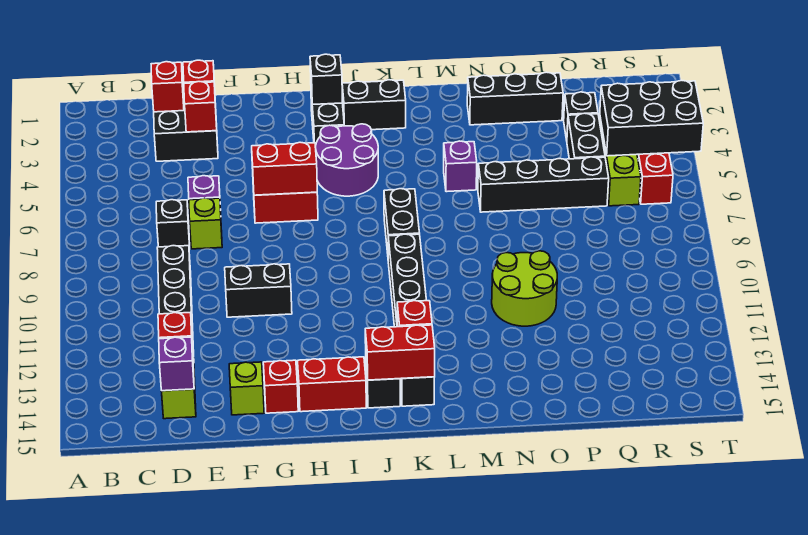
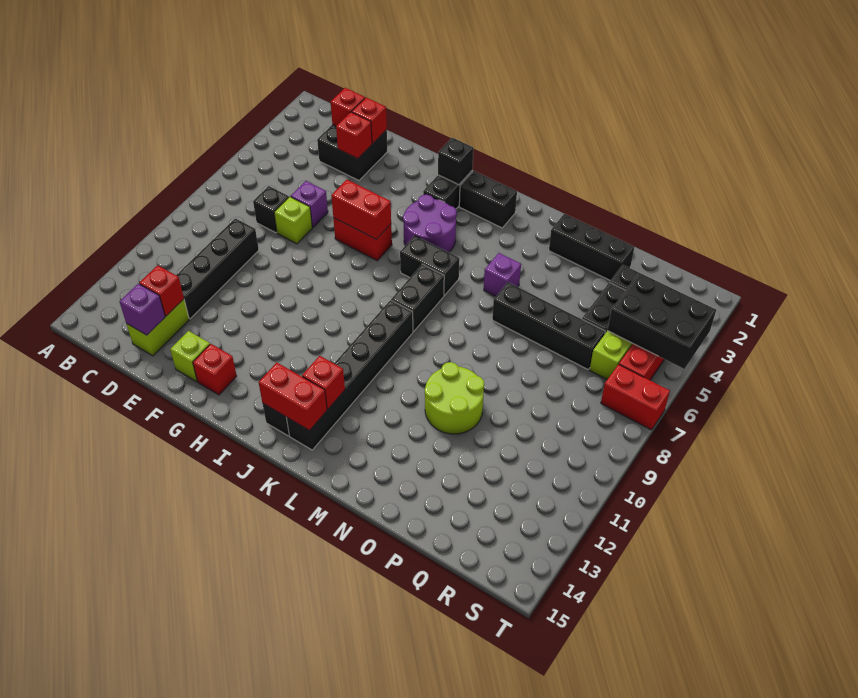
black 1x2 brick [225,264,292,317] -> black 1x2 brick moved to [400,236,459,295]
red 1x2 brick [298,357,366,412] -> red 1x2 brick moved to [601,364,670,430]

